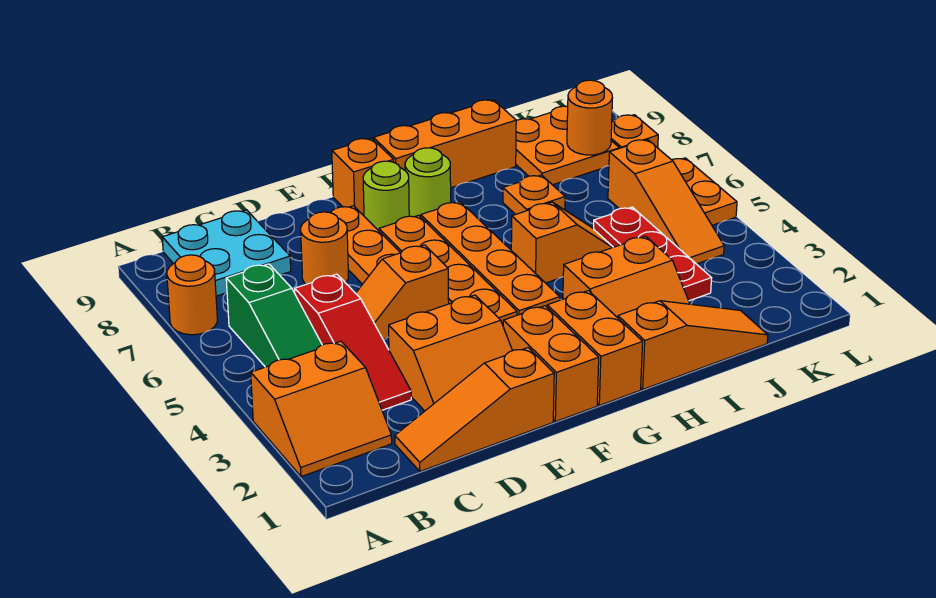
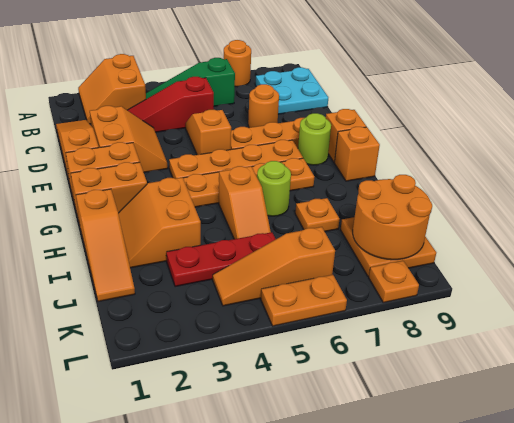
orange 2x2 slope [389,295,512,411] -> orange 2x2 slope turned to [90,106,168,172]
lime 1x1 round brick [405,148,451,217] -> lime 1x1 round brick moved to [257,161,291,216]
orange 1x3 brick [373,100,516,188] -> orange 1x1 brick [334,127,380,181]
orange 1x1 round brick [567,80,612,155] -> orange 2x2 round brick [353,175,432,260]

